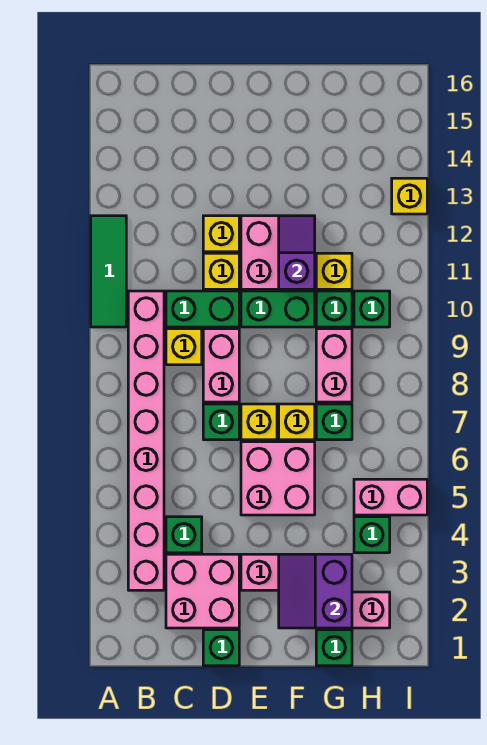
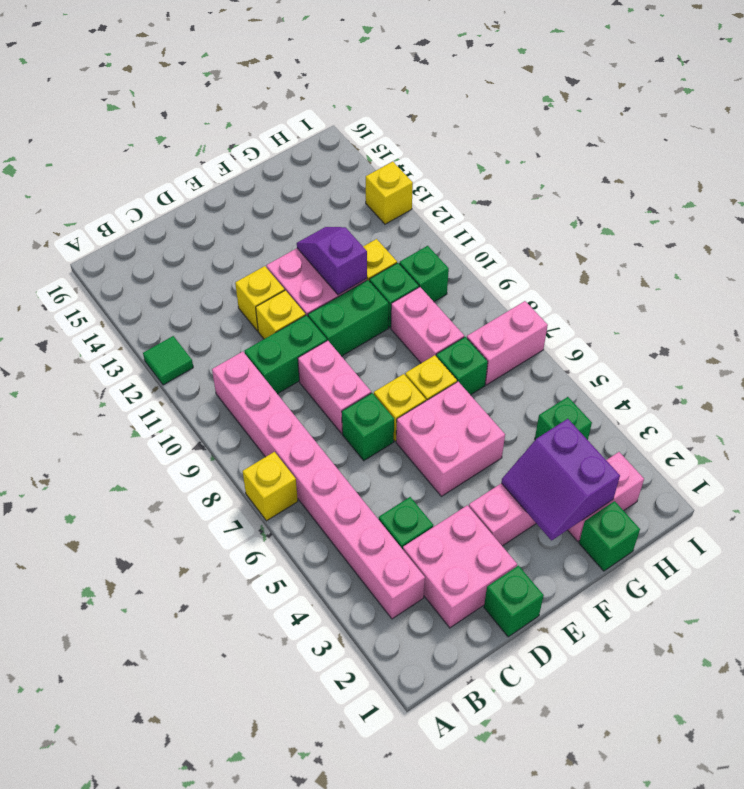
green 1x3 tile [91,216,126,327] -> green 1x1 tile [143,336,193,385]
yellow 1x1 brick [166,329,202,365] -> yellow 1x1 brick moved to [243,452,298,521]
pink 1x2 brick [354,479,427,515] -> pink 1x2 brick moved to [467,301,548,385]

